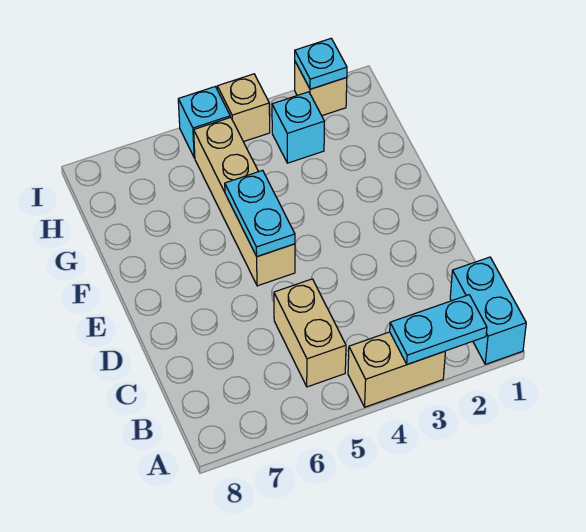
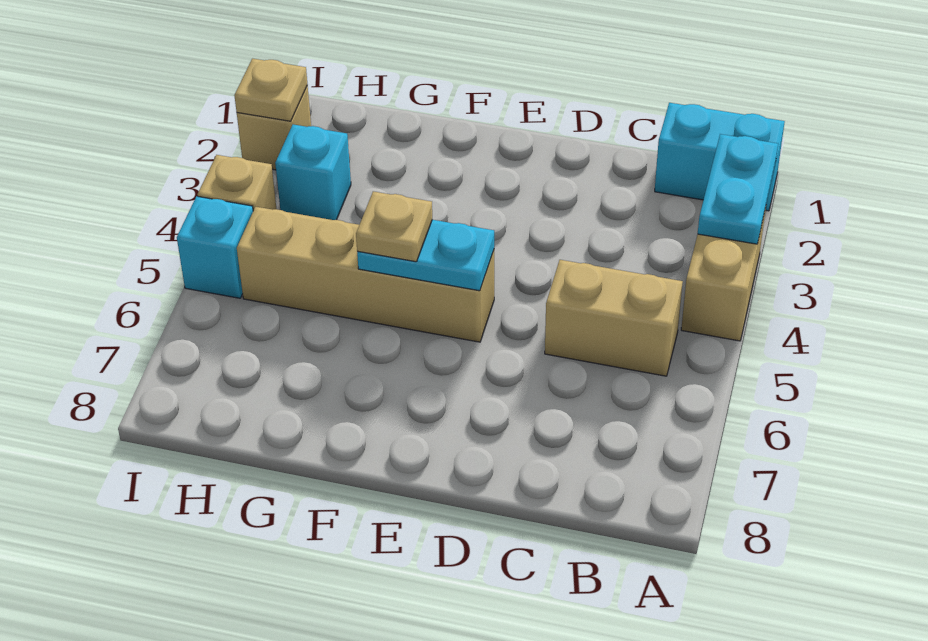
none -> tan 1x1 plate [356,191,432,262]
cyan 1x1 plate [295,39,347,89] -> tan 1x1 plate [234,59,307,121]

